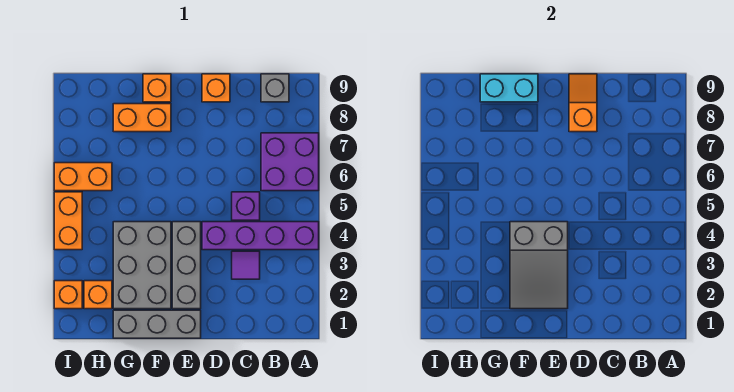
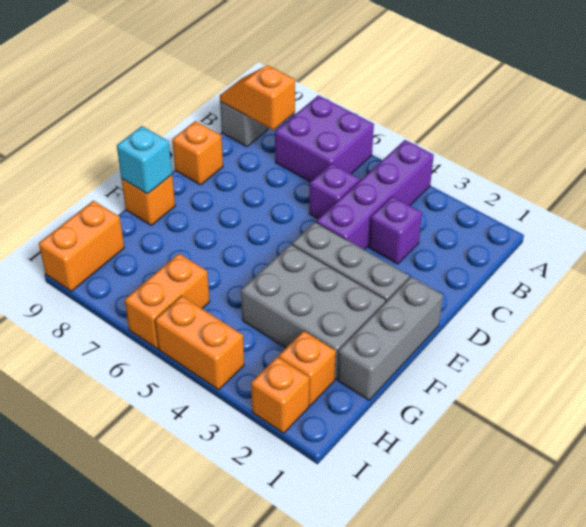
purple 1x1 tile [232,251,260,279] -> purple 1x1 brick [369,196,422,264]
orange 1x2 slope [569,74,597,132] -> orange 1x2 slope moved to [220,65,295,130]
grey 2x3 slope [510,222,568,309] -> none
orange 1x2 brick [113,104,171,132] -> orange 1x2 brick moved to [39,201,124,291]
cyan 1x2 brick [480,74,538,102] -> cyan 1x1 brick [117,126,172,194]

